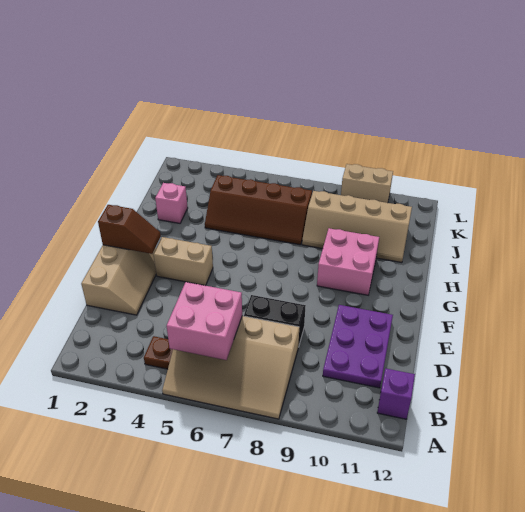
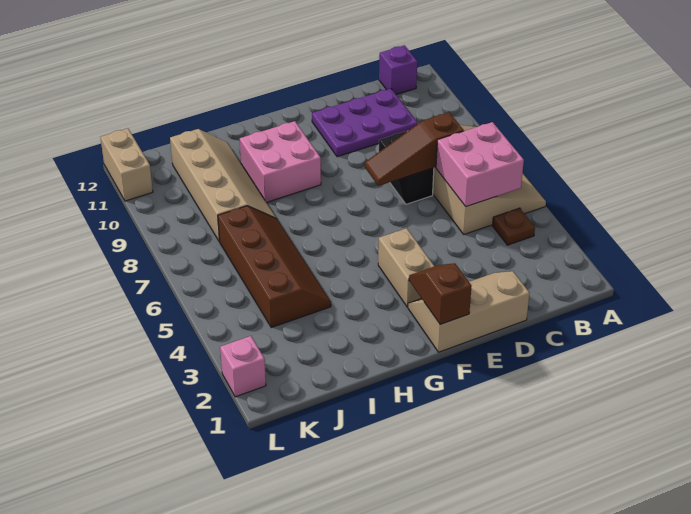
none -> brown 1x3 slope [365,112,464,186]
pink 1x1 brick [155,183,188,223] -> pink 1x1 brick moved to [220,336,266,397]
tan 1x2 brick [341,164,393,203] -> tan 1x2 brick moved to [100,128,153,201]

